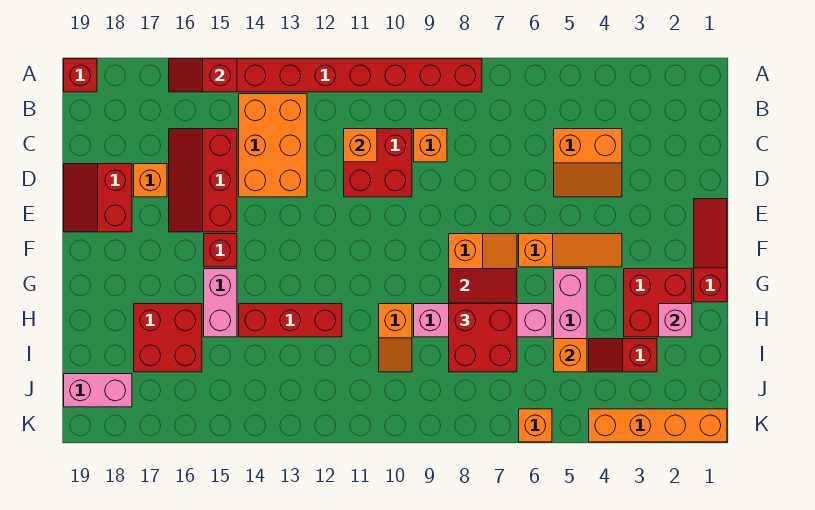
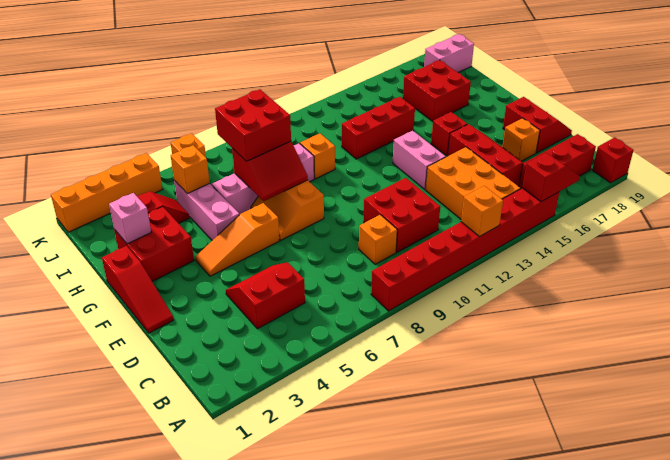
none -> red 1x3 brick [519,134,596,189]
orange 2x2 slope [554,129,622,197] -> red 2x2 slope [226,262,305,329]
orange 1x1 brick [344,129,377,162] -> orange 1x1 brick moved to [461,186,503,237]
pink 1x2 brick [204,269,237,337] -> pink 1x2 brick moved to [393,131,446,189]

